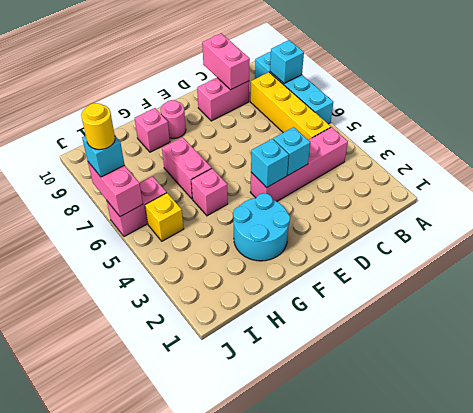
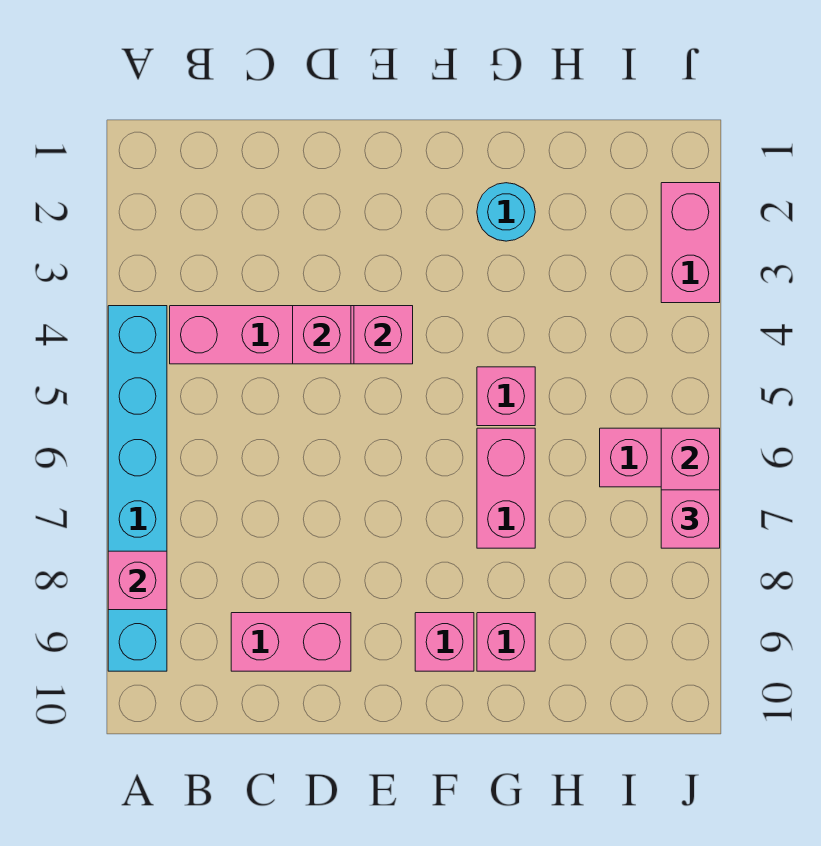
cyan 1x4 brick [255,52,333,124] -> cyan 1x6 brick [108,306,167,671]
cyan 1x1 brick [270,40,304,84] -> pink 1x1 brick [108,551,167,610]
yellow 1x4 brick [250,72,331,140] -> none
pink 1x2 brick [202,33,250,90] -> pink 1x2 brick moved to [661,183,720,303]
cyan 1x1 brick [273,127,310,175] -> pink 1x1 brick [293,306,351,364]
cyan 1x1 brick [251,139,289,188] -> pink 1x1 brick [354,306,413,364]
cyan 2x2 round brick [233,193,290,261] -> cyan 1x1 round brick [477,183,535,241]
pink 1x1 round brick [160,100,186,138] -> pink 1x1 brick [415,613,474,671]
yellow 1x1 brick [145,193,184,241] -> none
cyan 1x1 brick [82,136,124,177] -> pink 1x1 brick [661,490,720,548]
yellow 1x1 round brick [81,103,115,150] -> none

